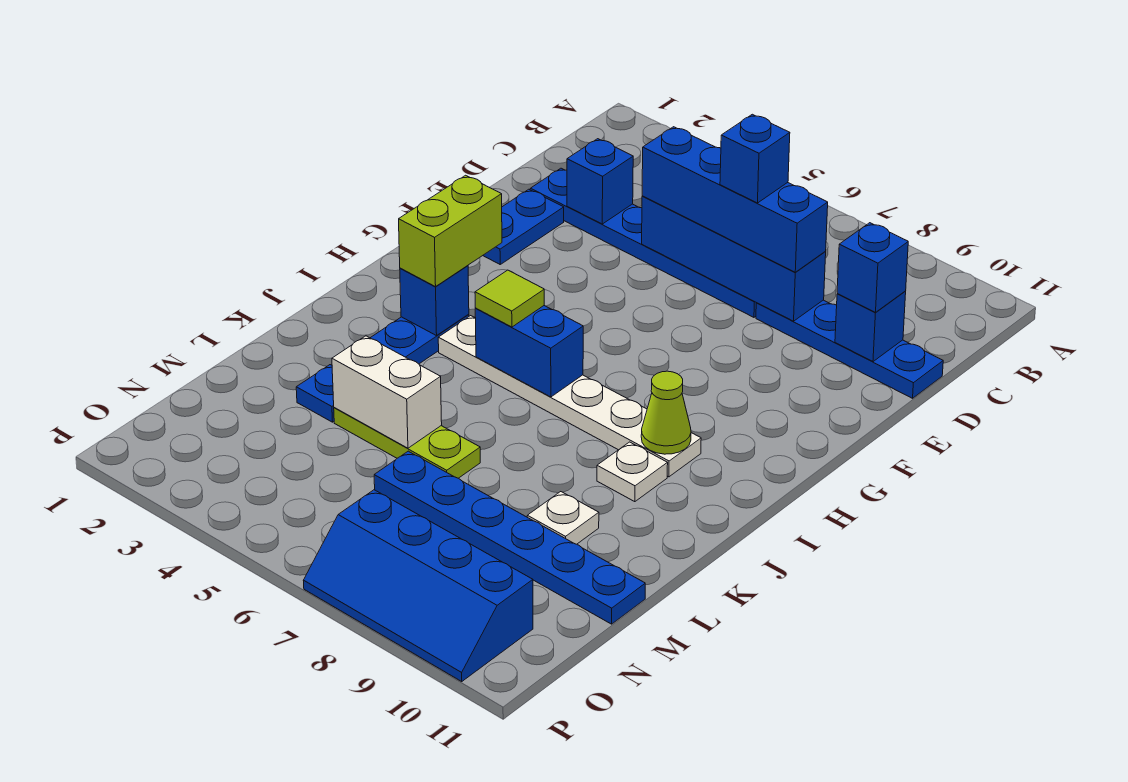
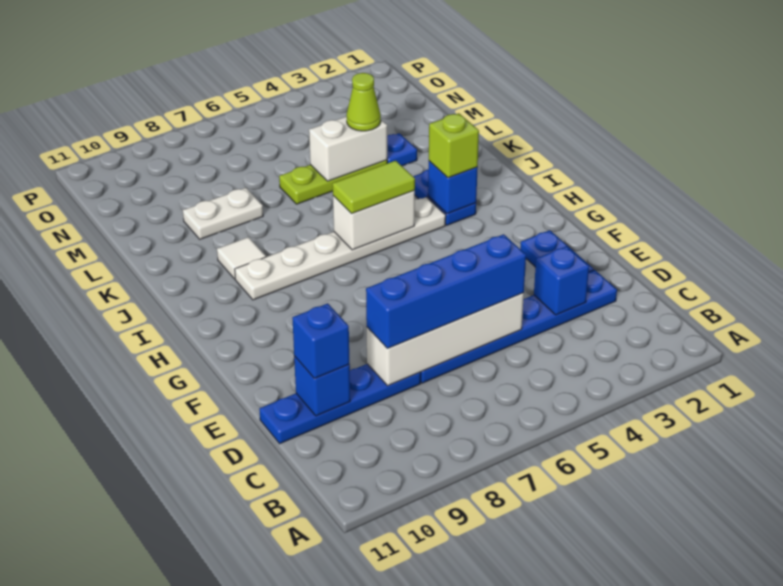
blue 1x4 brick [642,196,826,321] -> white 1x4 brick [367,293,524,386]
blue 1x1 brick [720,114,790,203] -> none
lime 1x2 brick [399,175,502,287] -> lime 1x1 brick [429,113,479,178]
blue 1x2 brick [475,306,583,397] -> white 1x2 brick [333,191,415,250]
lime 1x1 tile [475,270,544,327] -> lime 1x2 tile [333,161,415,214]
lime 1x1 cone [641,371,691,454] -> lime 1x1 cone moved to [346,73,381,131]
white 1x1 plate [597,442,668,502] -> white 1x1 tile [217,237,266,279]
white 1x1 plate [527,492,599,544] -> white 1x2 plate [183,188,263,239]
blue 1x6 plate [374,451,645,624] -> none
blue 2x4 slope [303,490,533,681] -> none

